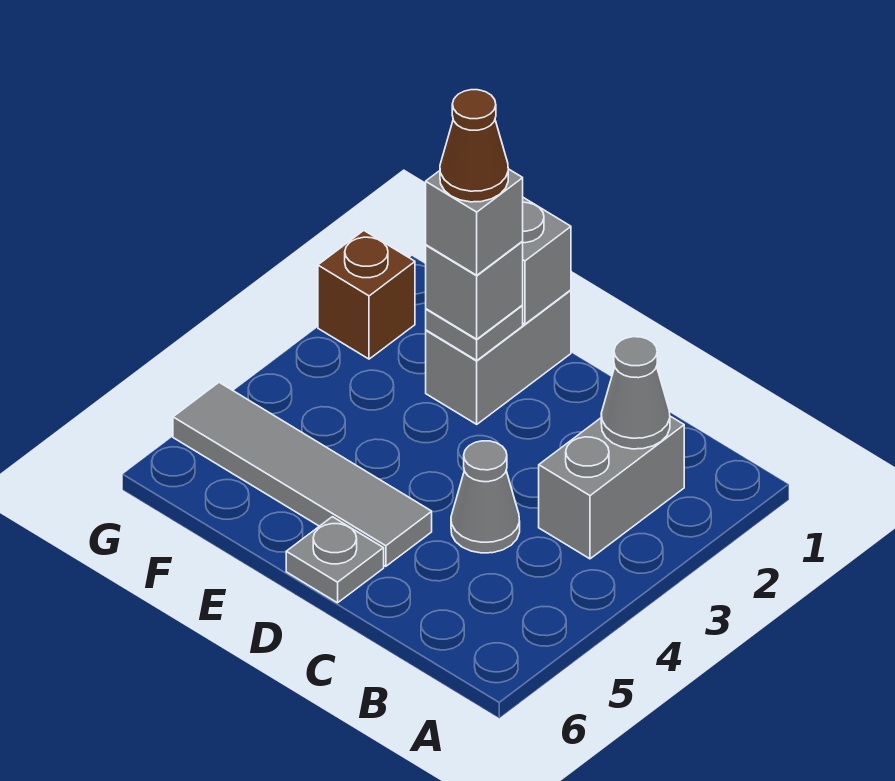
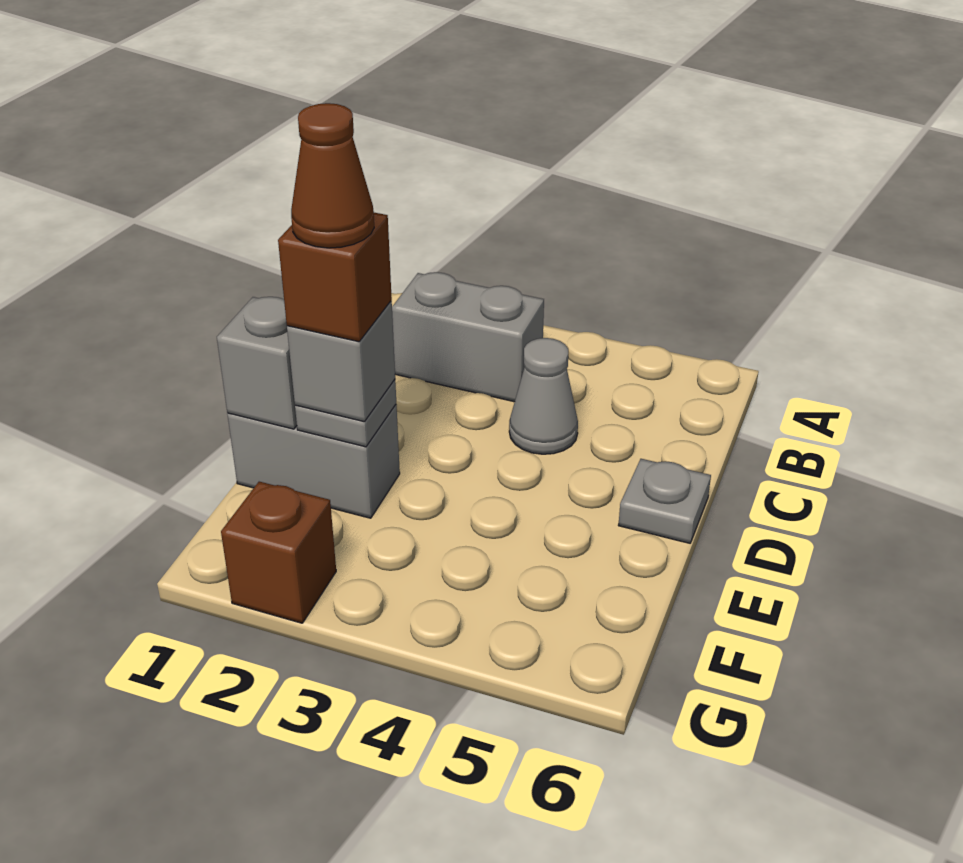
grey 1x1 cone [601,337,670,449] -> none
grey 1x4 tile [173,382,432,566] -> none
grey 1x1 brick [426,169,523,275] -> brown 1x1 brick [278,213,392,342]

